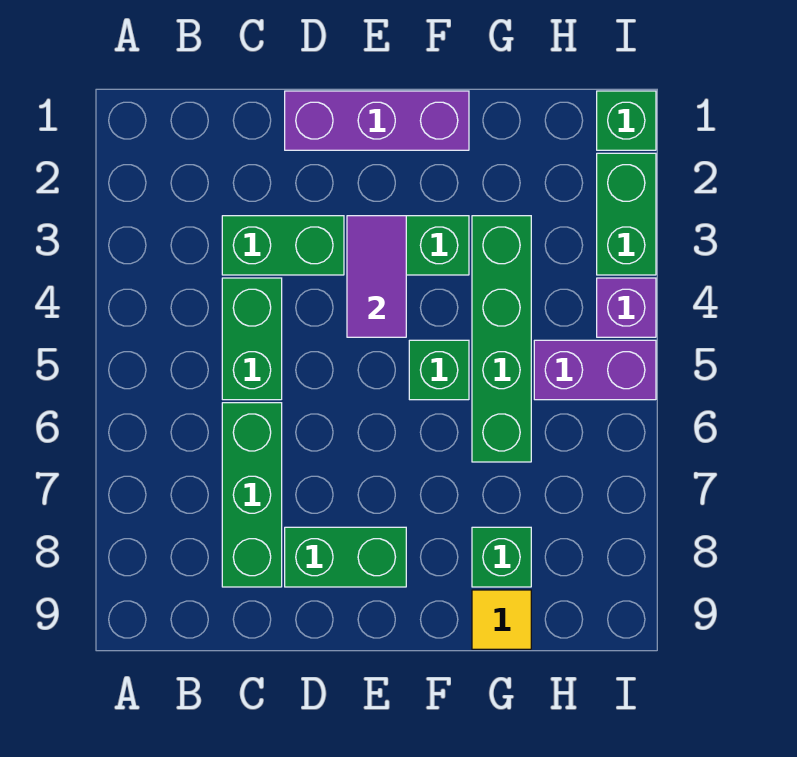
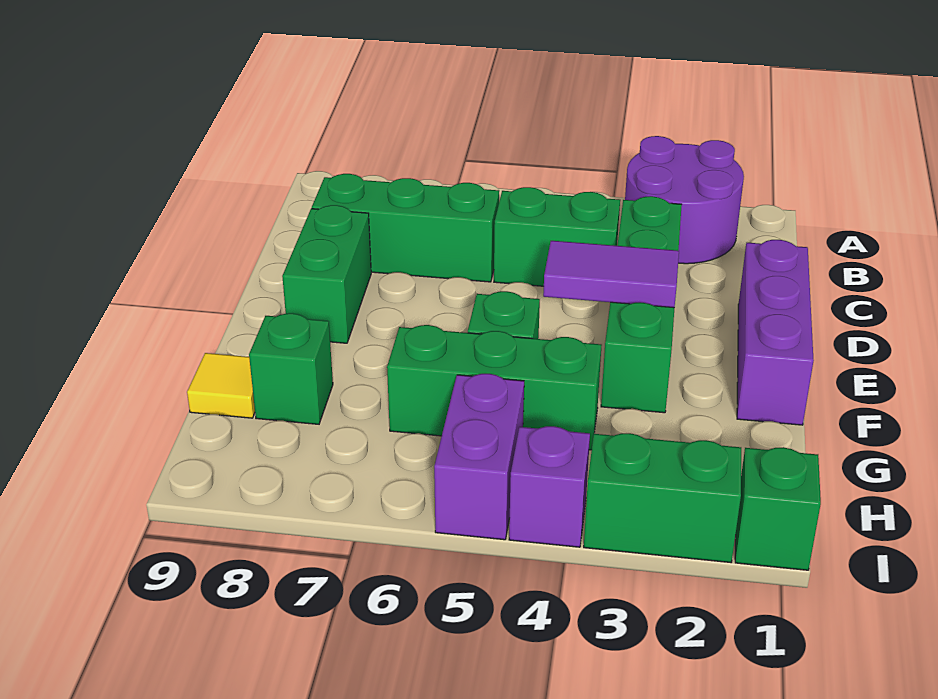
none -> purple 2x2 round brick [625,136,744,264]
green 1x4 brick [472,216,531,462] -> green 1x3 brick [387,325,602,450]

